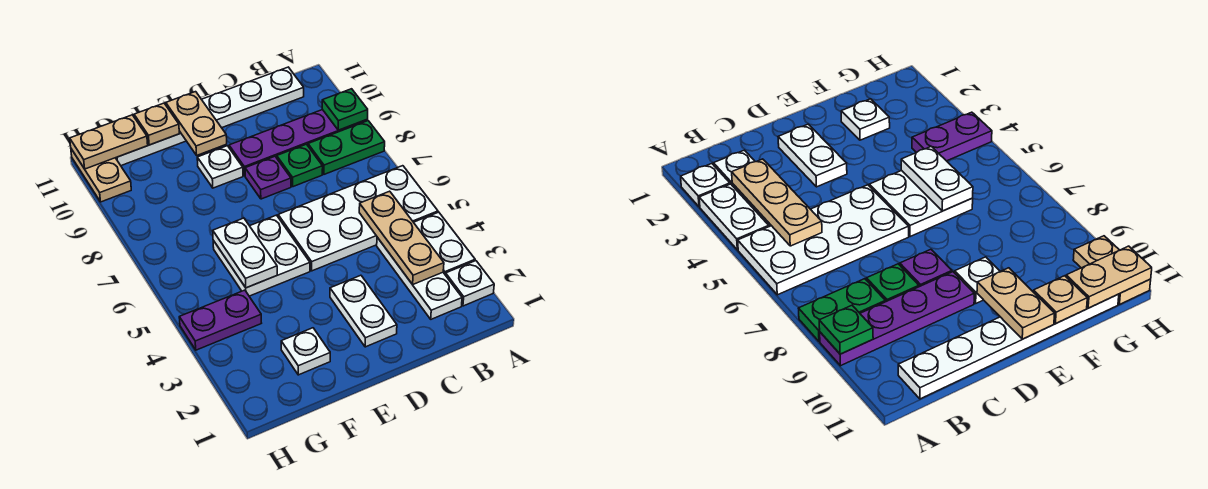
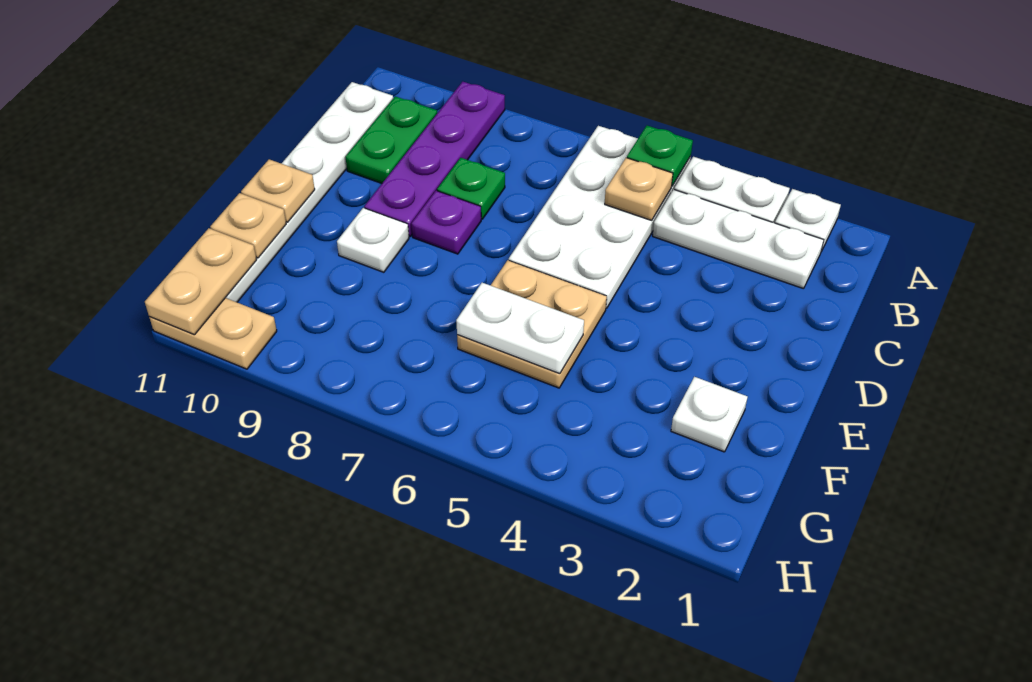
green 1x2 plate [308,121,385,174] -> green 1x2 plate moved to [346,96,437,183]
green 1x1 plate [322,89,368,130] -> green 1x1 plate moved to [627,126,693,186]
tan 1x3 plate [359,191,444,285] -> tan 1x1 plate [605,158,673,220]
white 1x2 plate [330,275,397,347] -> none
white 2x2 plate [213,215,310,296] -> tan 2x2 plate [457,260,607,388]
tan 1x2 plate [166,92,227,155] -> tan 1x1 plate [241,159,315,222]
purple 1x2 plate [179,290,261,350] -> none

